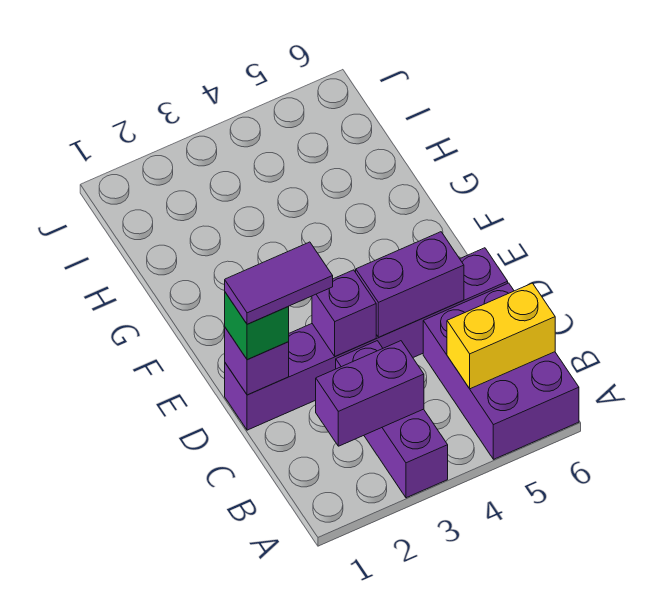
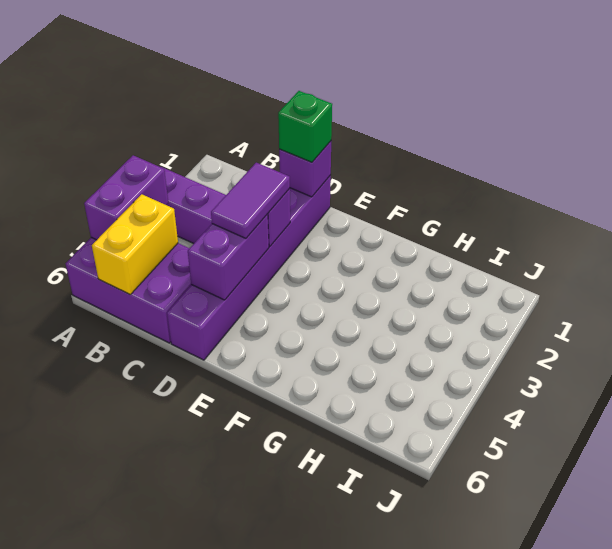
purple 1x2 brick [316,341,424,446] -> purple 1x2 brick moved to [84,155,168,240]
purple 1x2 tile [225,242,333,324] -> purple 1x2 tile moved to [211,163,290,238]

